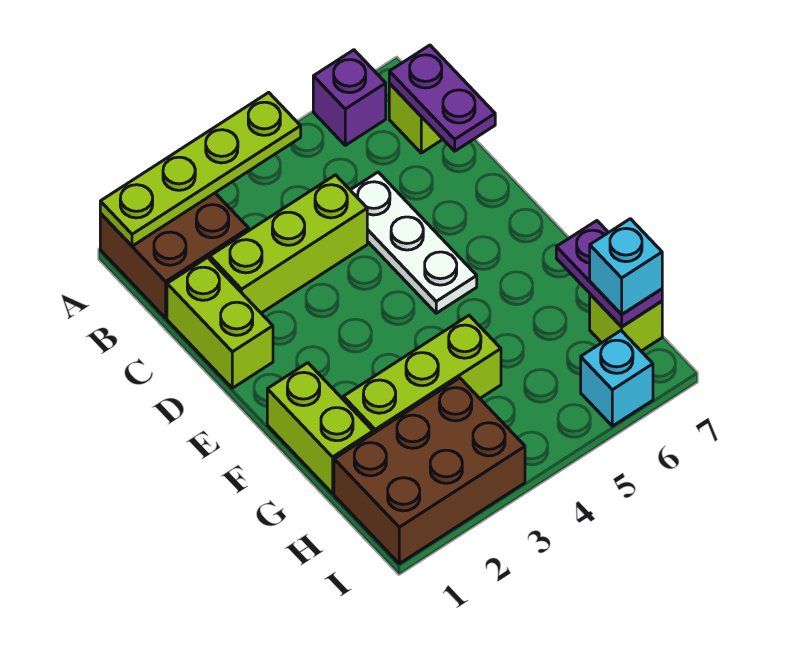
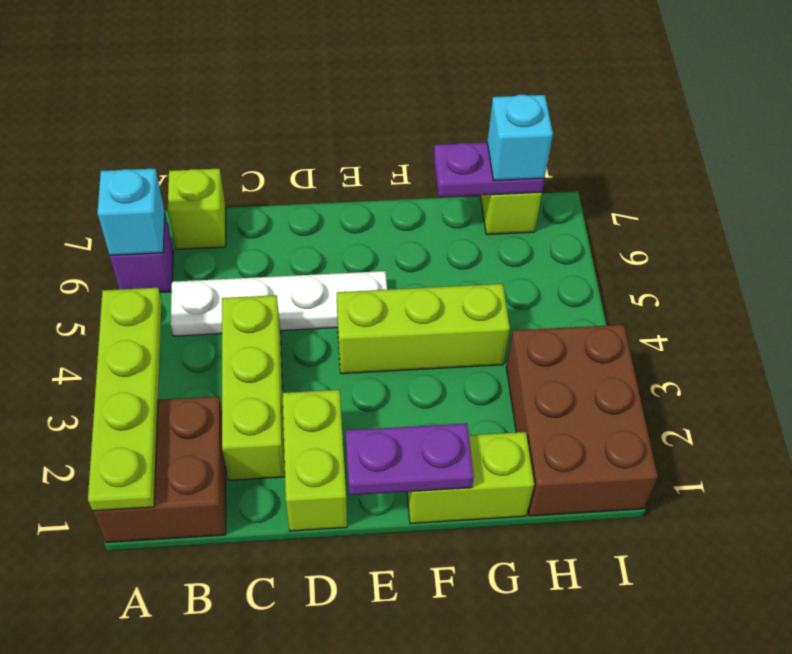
purple 1x2 plate [389,45,495,151] -> purple 1x2 plate moved to [346,423,474,495]
lime 1x2 brick [167,257,273,388] -> lime 1x2 brick turned to [282,390,347,531]
white 1x3 plate [351,172,477,313] -> white 1x4 plate [171,271,387,336]
lime 1x3 brick [343,315,501,433] -> lime 1x3 brick turned to [337,284,510,374]
cyan 1x1 brick [581,331,653,426] -> cyan 1x1 brick moved to [98,168,165,255]

